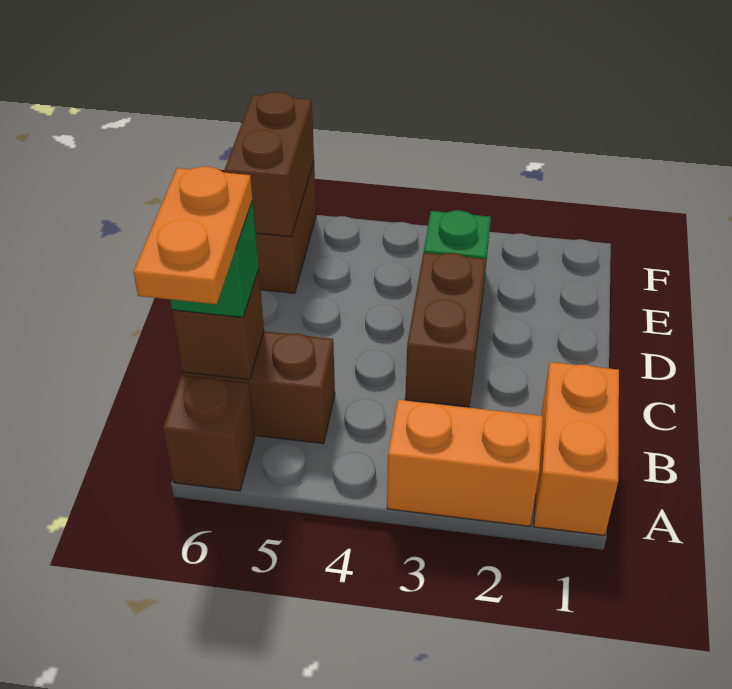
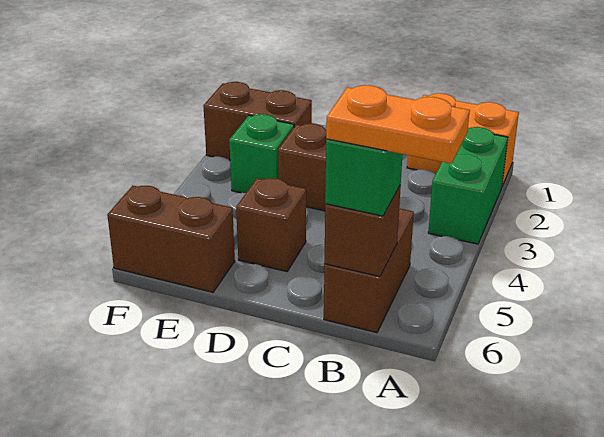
orange 1x2 brick [387,400,543,526] -> green 1x2 brick [428,127,508,244]
brown 1x1 brick [163,375,255,491] -> brown 1x1 brick moved to [236,178,306,272]
brown 1x2 brick [225,92,314,237] -> brown 1x2 brick moved to [203,82,312,160]

